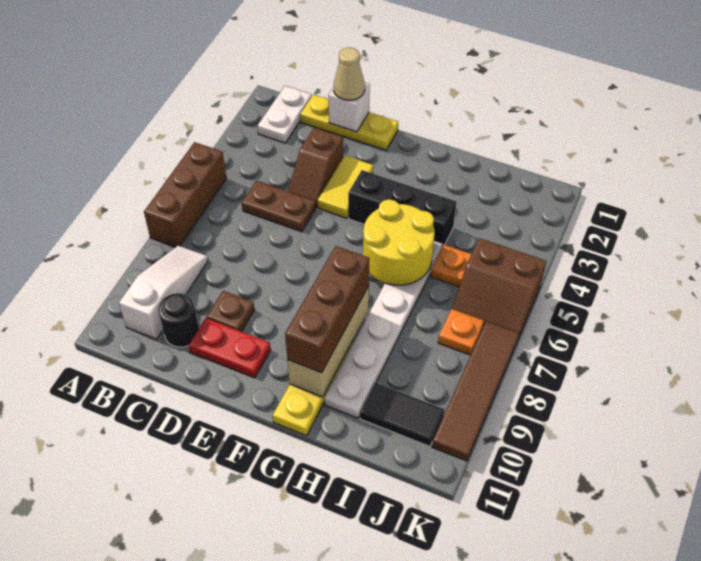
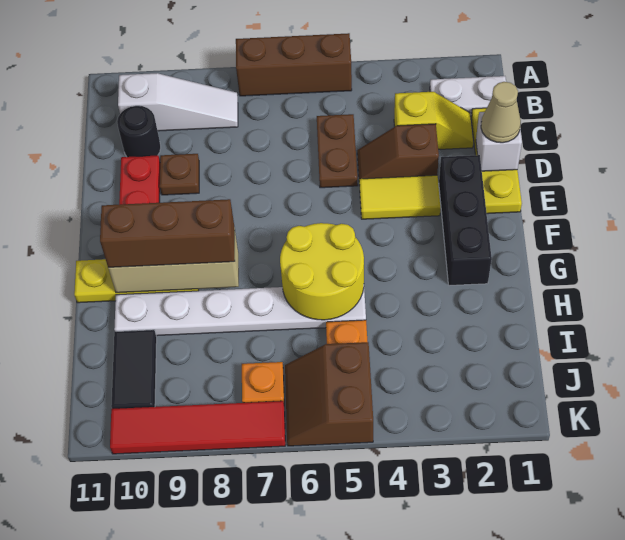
none -> yellow 1x2 slope [394,92,473,149]
black 1x3 brick [348,170,456,246] -> black 1x3 brick moved to [439,155,492,286]
brown 1x4 tile [432,321,519,461] -> red 1x4 tile [110,401,285,454]

